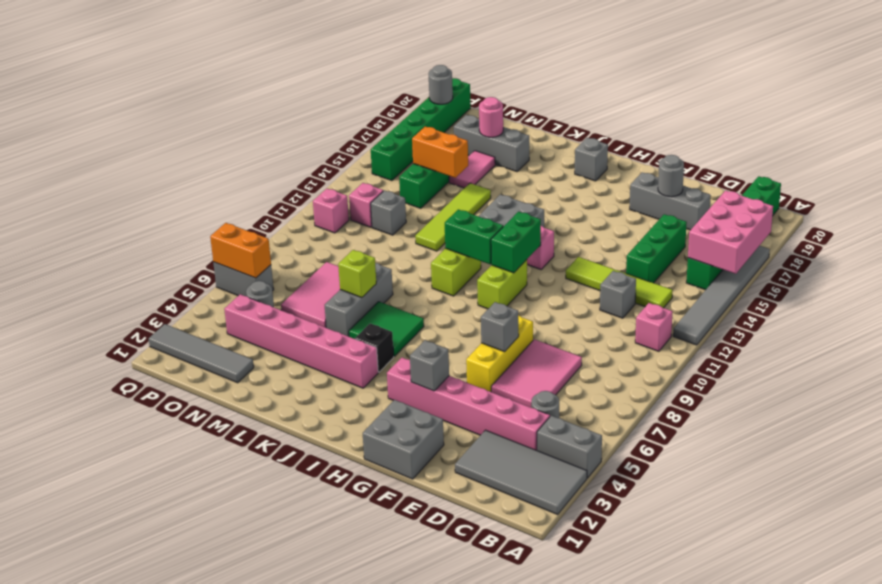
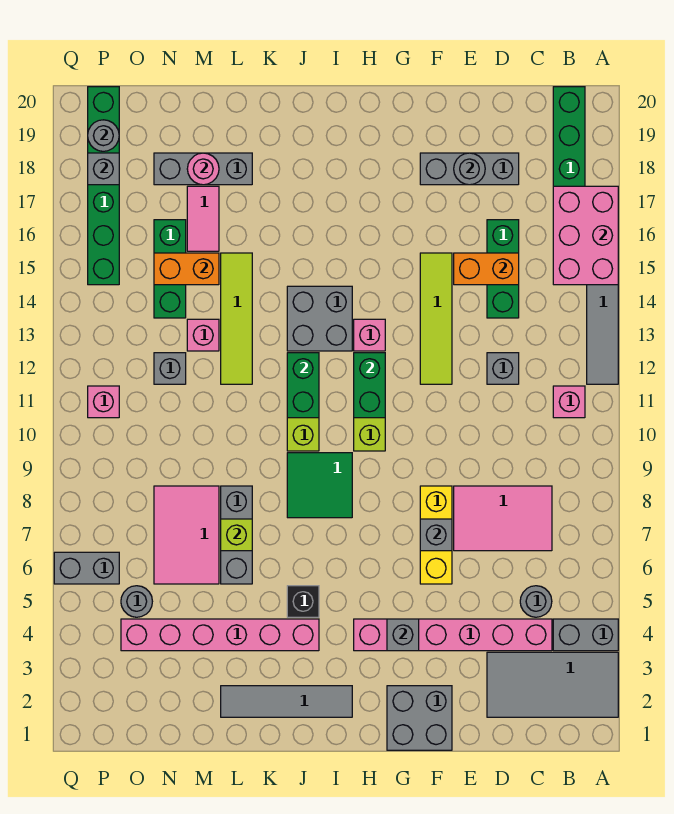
lime 1x4 tile [566,257,673,308] -> lime 1x4 tile turned to [420,253,452,384]
pink 2x3 tile [491,339,582,408] -> pink 2x3 tile turned to [454,486,552,551]
green 1x2 brick [445,209,503,264] -> green 1x2 brick turned to [287,353,319,418]
grey 1x1 brick [575,138,608,181] -> grey 1x1 brick moved to [88,153,119,185]
green 2x2 tile [349,302,424,356] -> green 2x2 tile moved to [287,453,352,518]
grey 1x4 tile [149,324,254,383] -> grey 1x4 tile moved to [221,686,352,717]
pink 1x1 brick [349,183,383,227] -> pink 1x1 brick moved to [187,319,219,351]
orange 1x2 brick [210,223,271,278] -> orange 1x2 brick moved to [454,253,519,285]

